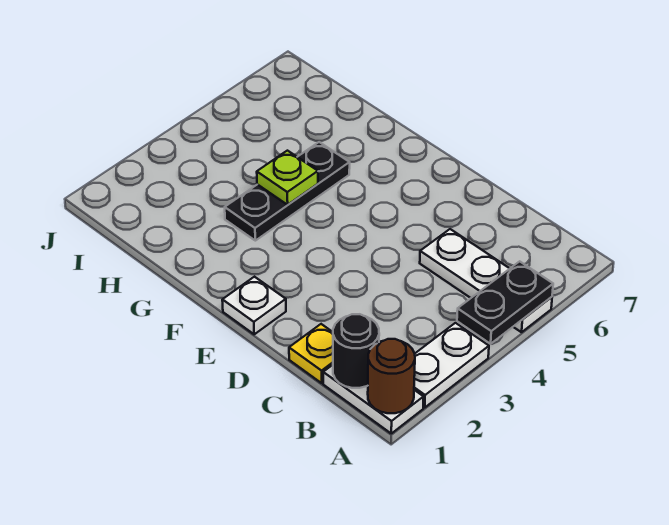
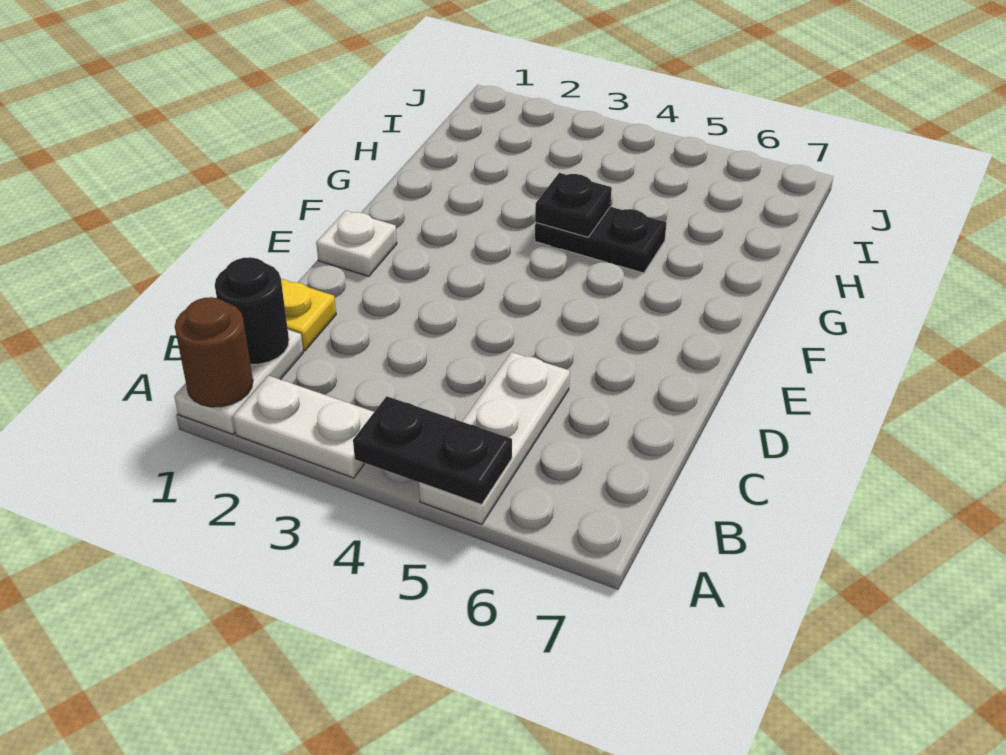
black 1x3 plate [225,142,350,241] -> black 1x2 plate [535,207,667,273]
lime 1x1 plate [257,151,318,205] -> black 1x1 plate [535,173,612,237]

